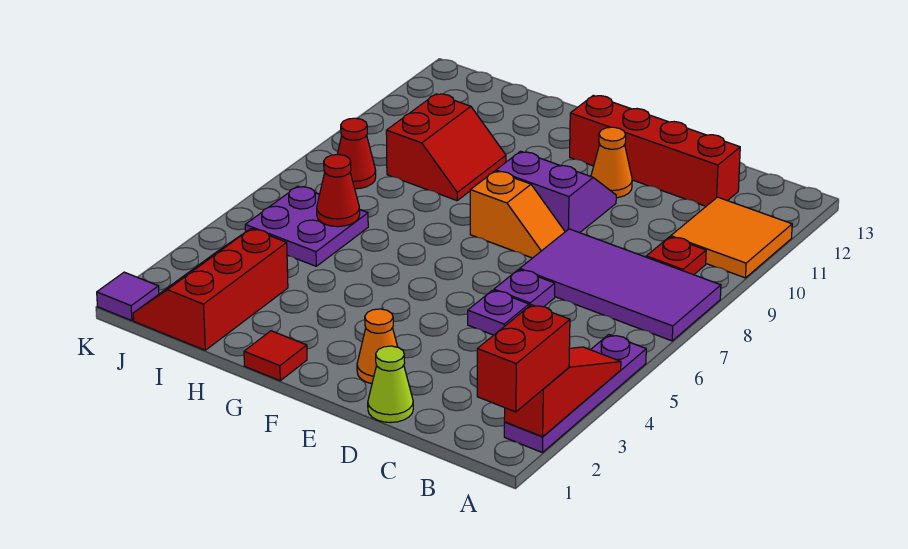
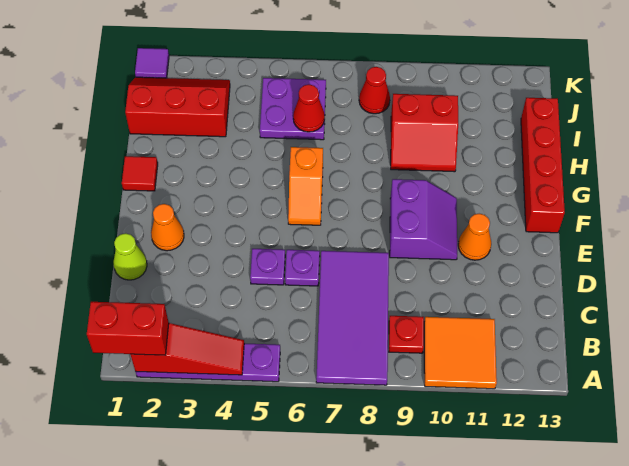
red 1x4 brick [570,95,740,206] -> red 1x4 brick moved to [521,98,565,233]
orange 1x2 slope [470,171,565,258] -> orange 1x2 slope moved to [288,147,323,225]

